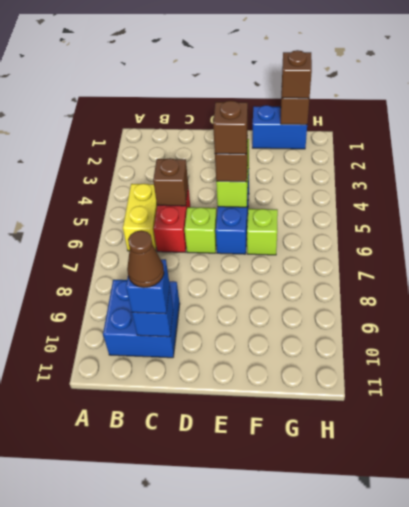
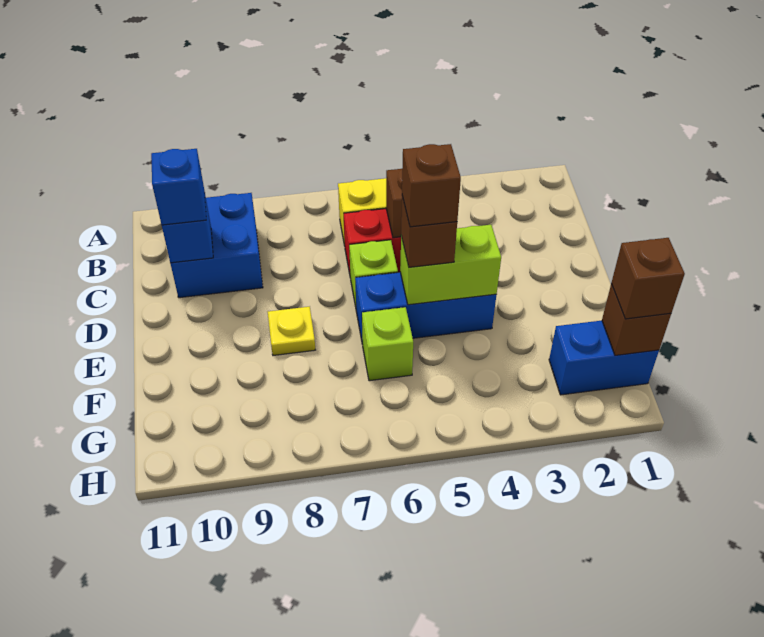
brown 1x1 cone [127,230,164,288] -> none
none -> yellow 1x1 plate [268,307,315,355]
blue 1x2 brick [252,105,307,149] -> blue 1x2 brick turned to [549,321,659,395]

